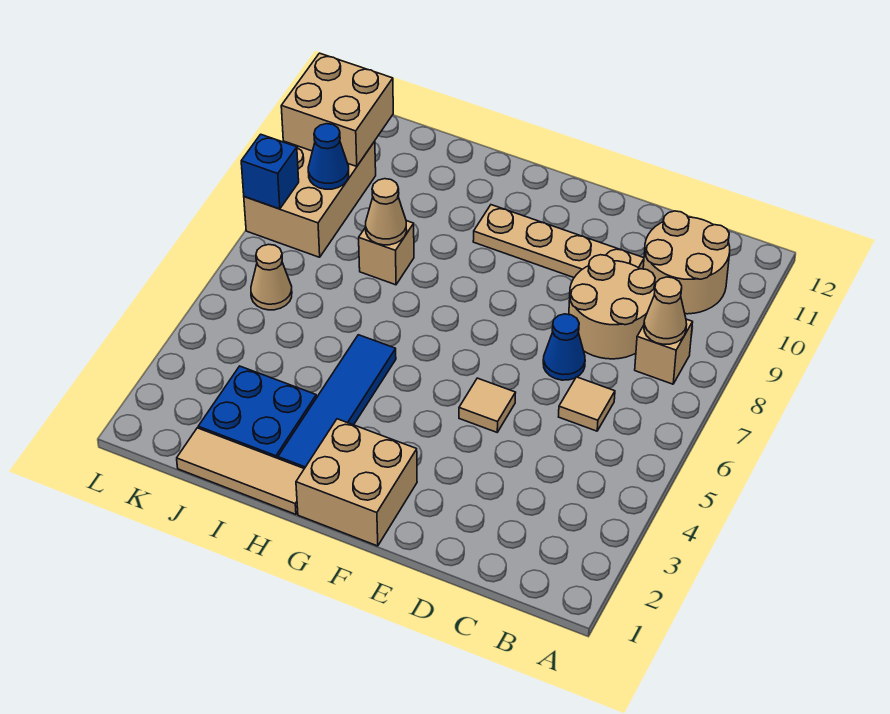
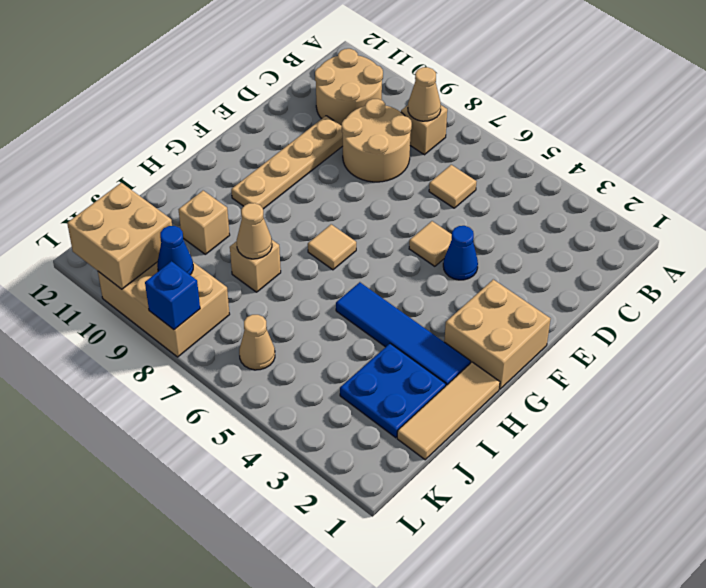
blue 1x1 cone [543,314,585,380] -> blue 1x1 cone moved to [443,226,478,280]
none -> tan 1x1 tile [308,224,356,270]
none -> tan 1x1 brick [179,191,230,254]

